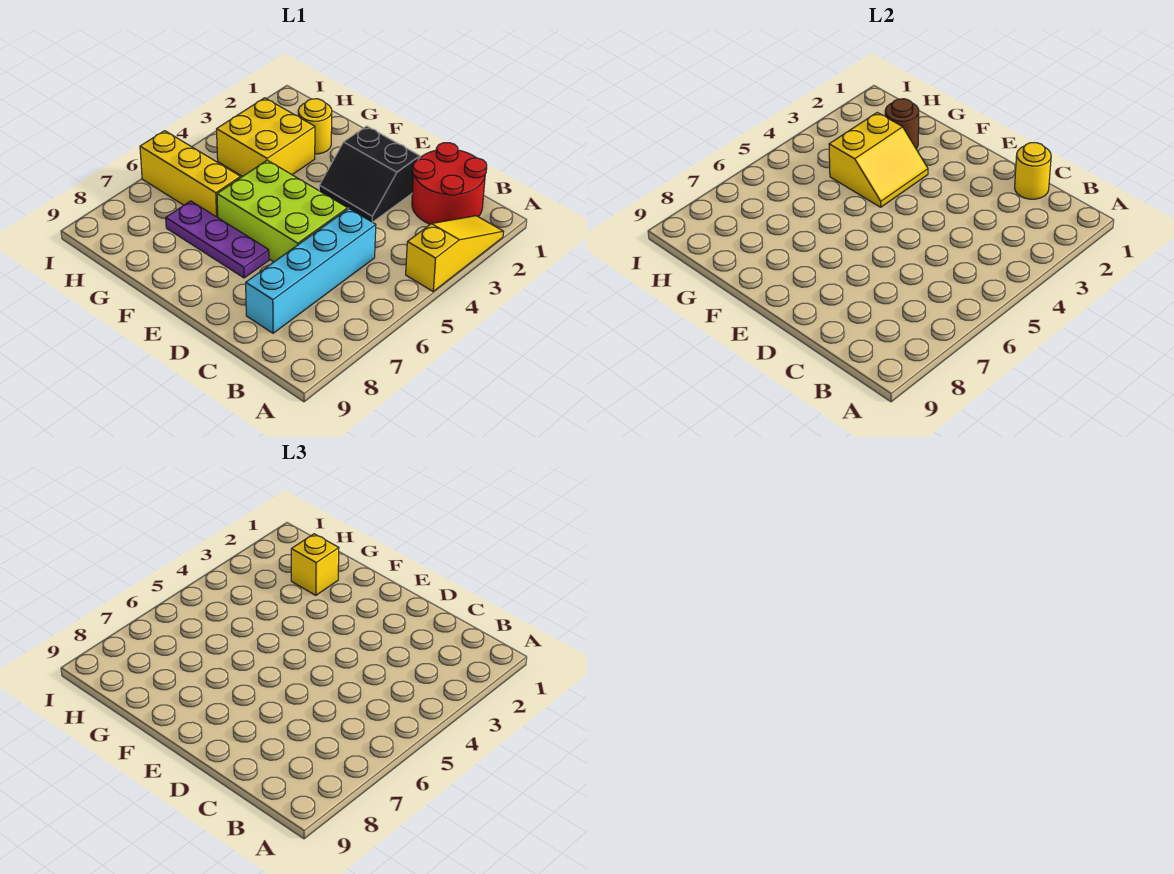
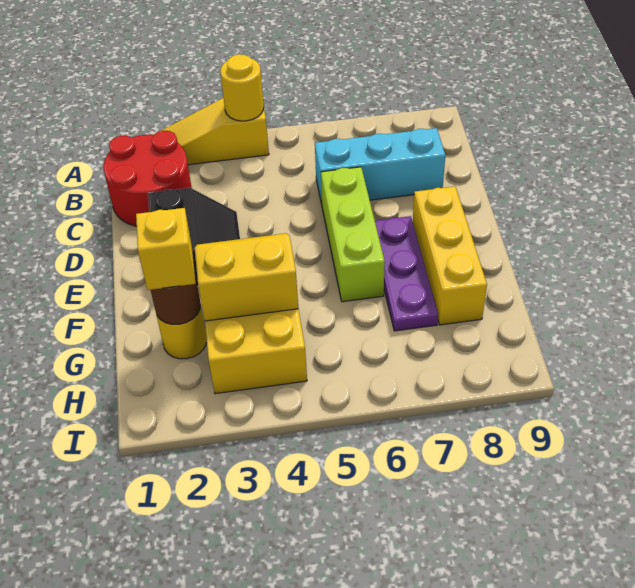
yellow 1x1 round brick [1015,143,1051,199] -> yellow 1x1 round brick moved to [220,54,264,121]
cyan 1x4 brick [246,209,376,333] -> cyan 1x3 brick [315,128,445,204]
lime 2x3 brick [217,160,347,262] -> lime 1x3 brick [321,167,385,302]
yellow 1x3 brick [140,131,240,218] -> yellow 1x3 brick moved to [413,186,487,325]

